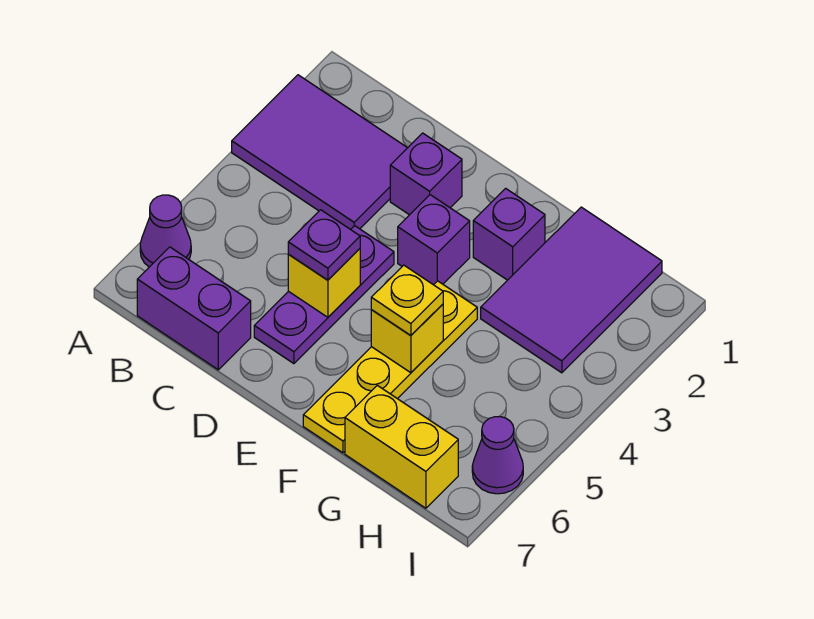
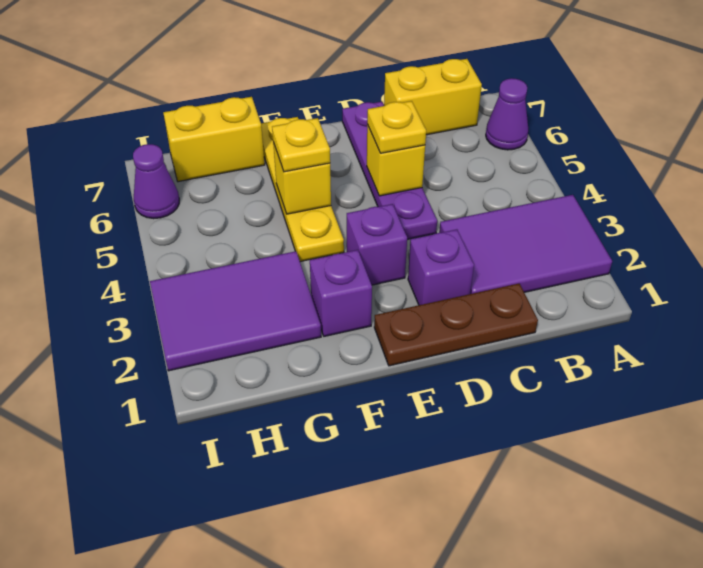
purple 1x2 brick [137,247,251,370] -> yellow 1x2 brick [384,59,482,135]
none -> brown 1x3 plate [374,284,538,366]
purple 1x3 plate [254,226,394,364] -> purple 1x4 plate [342,102,437,239]
purple 1x1 plate [288,210,360,280] -> yellow 1x1 plate [367,101,426,153]
purple 2x3 tile [481,207,662,373] -> purple 2x3 tile turned to [150,251,321,371]

